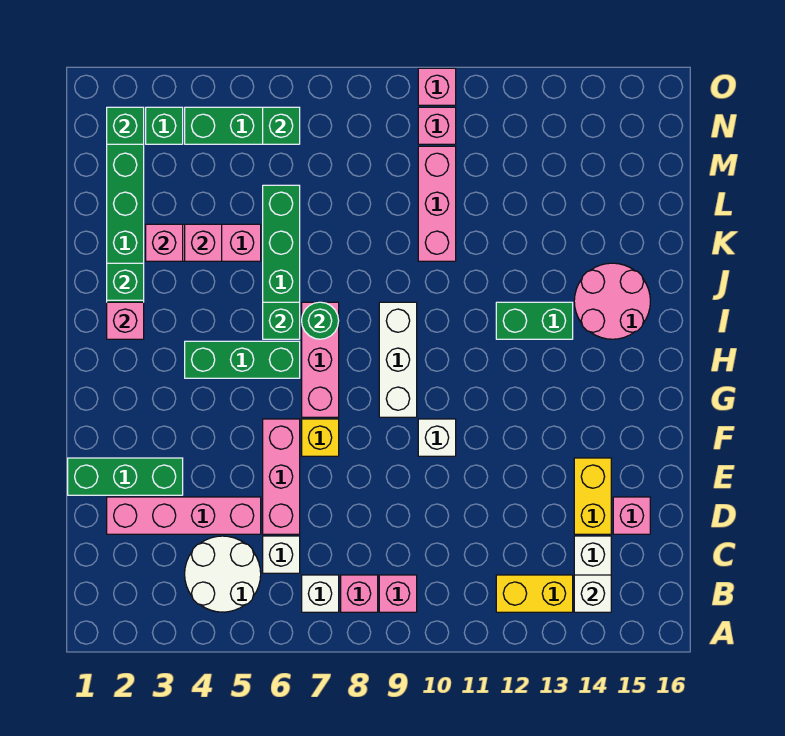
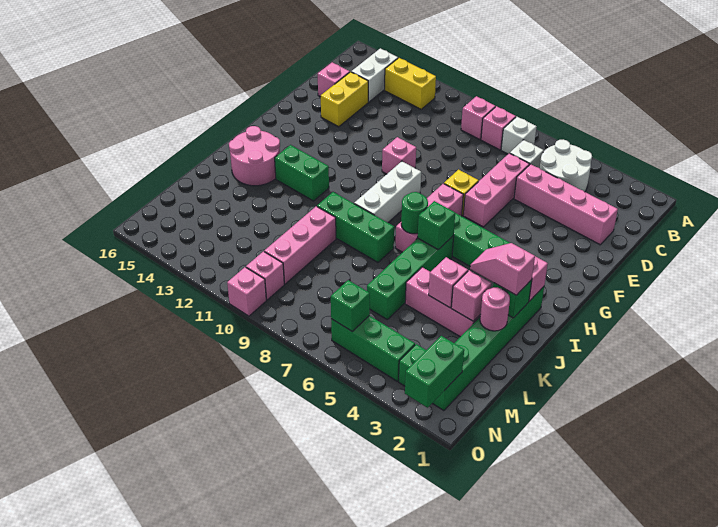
white 1x1 brick [574,575,611,612] -> none
green 1x3 brick [68,458,183,495] -> green 1x3 brick moved to [317,192,394,262]
white 1x1 brick [418,419,456,456] -> pink 1x1 brick [382,137,416,174]
none -> pink 1x2 slope [470,243,535,295]
none -> pink 1x1 round brick [480,287,510,331]
green 1x1 brick [107,107,144,144] -> green 1x2 brick [405,336,464,408]

